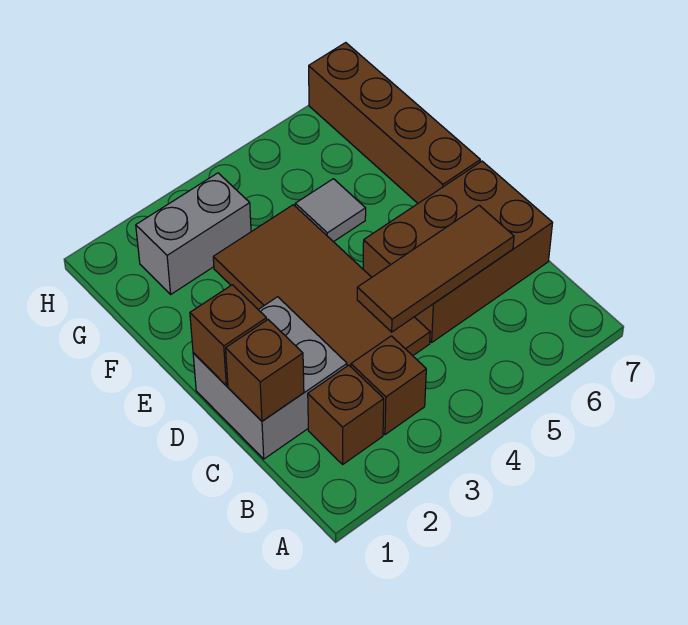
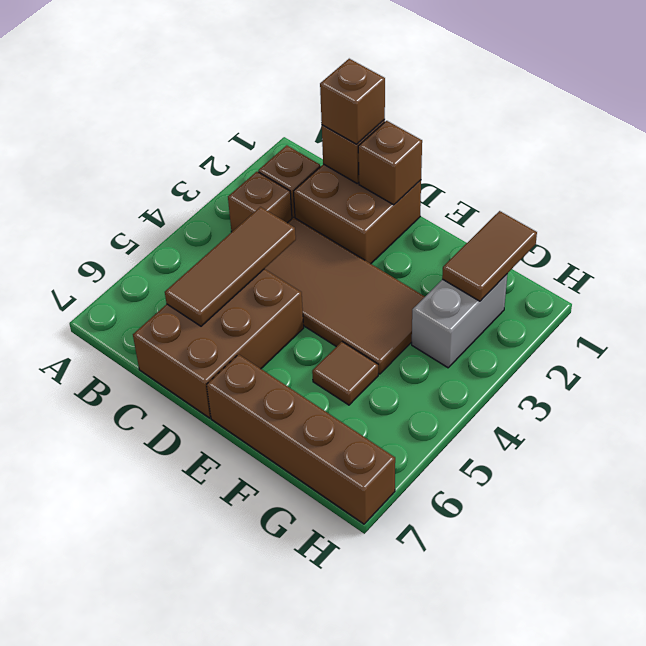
grey 2x2 brick [193,297,347,459] -> brown 2x2 brick [294,164,421,264]
none -> brown 1x1 brick [320,59,385,144]
grey 1x1 tile [295,179,366,242] -> brown 1x1 tile [312,342,378,405]
none -> brown 1x2 tile [442,211,537,301]

